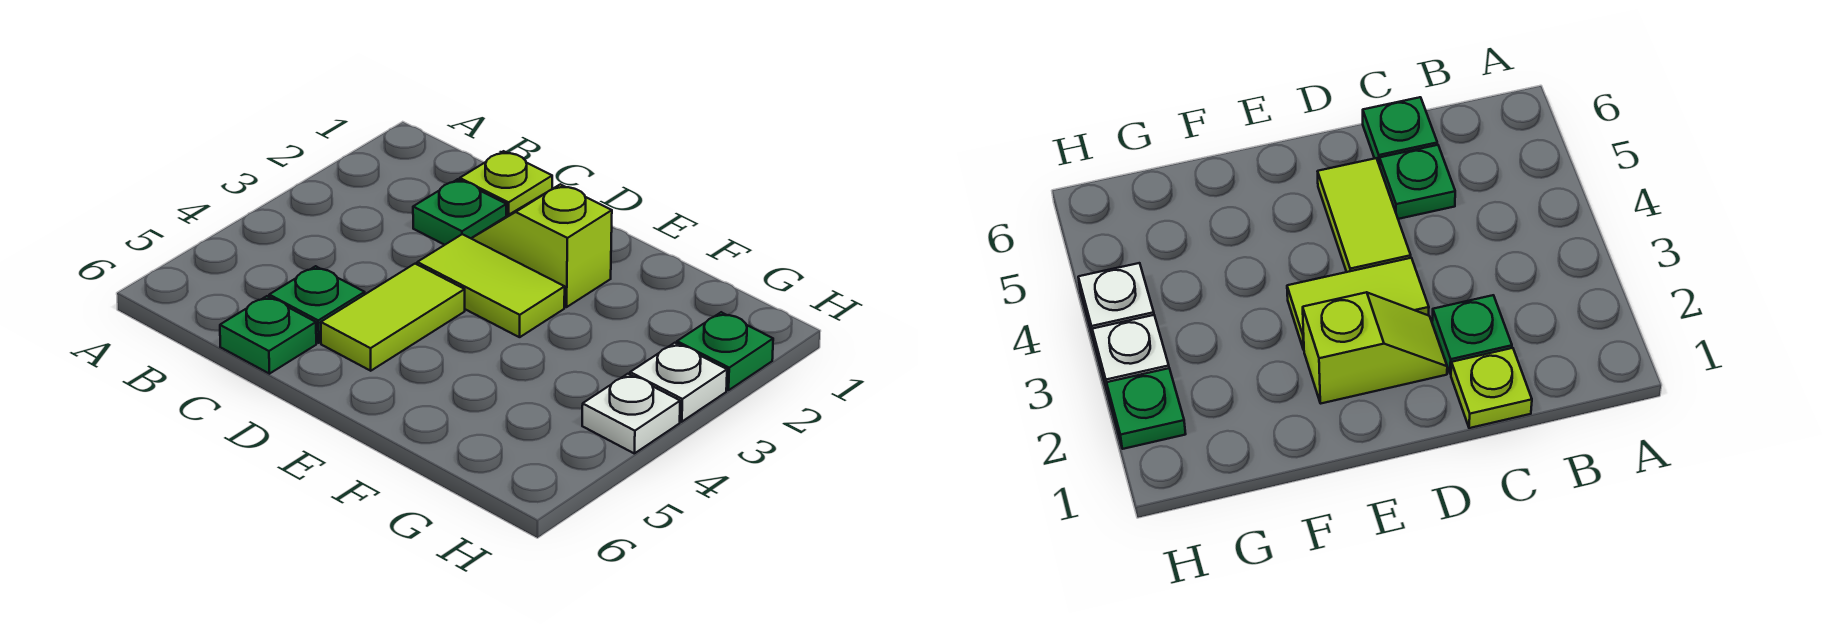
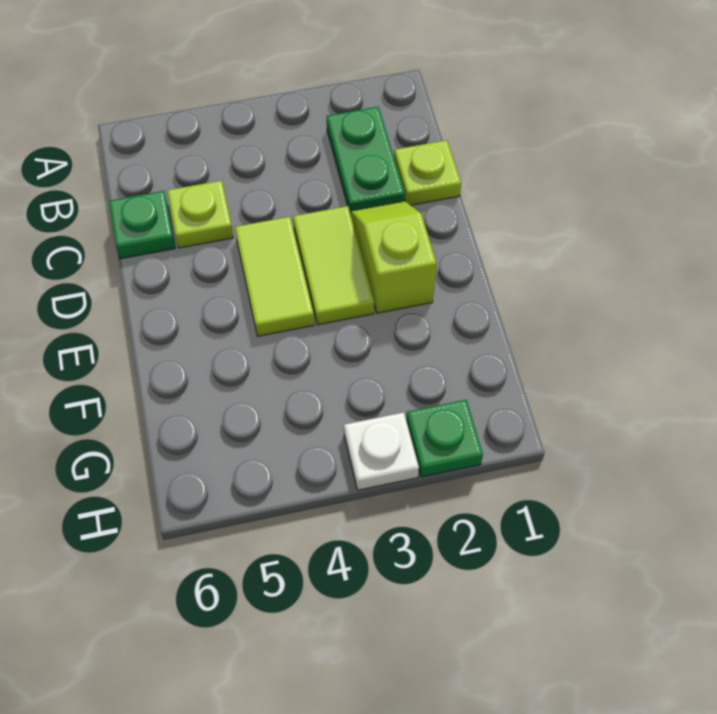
green 1x1 plate [413,179,506,245] -> green 1x2 plate [327,107,405,215]
green 1x1 plate [269,266,365,343] -> lime 1x1 plate [167,180,233,248]
lime 1x2 tile [321,264,465,371] -> lime 1x2 tile turned to [235,217,314,336]
white 1x1 plate [582,374,680,453] -> none

